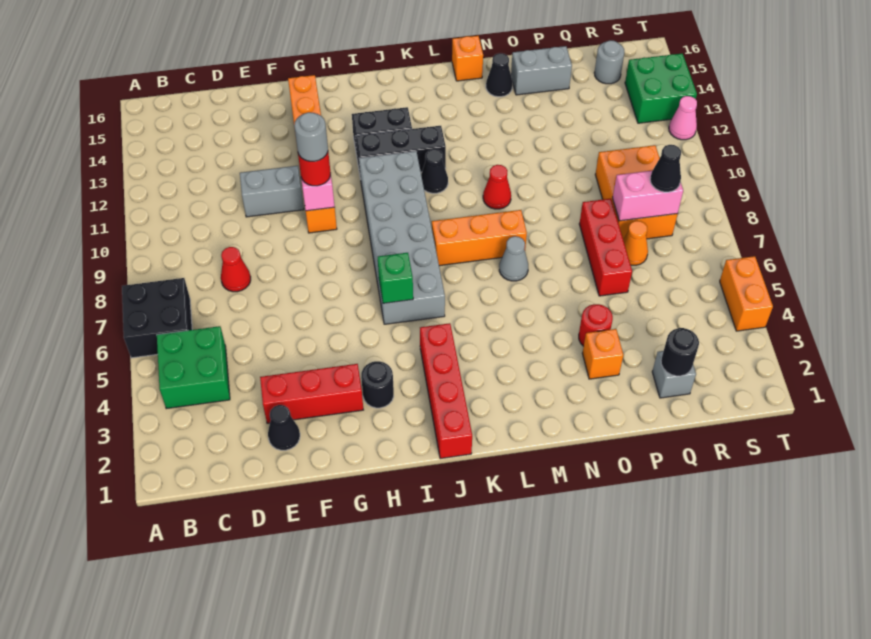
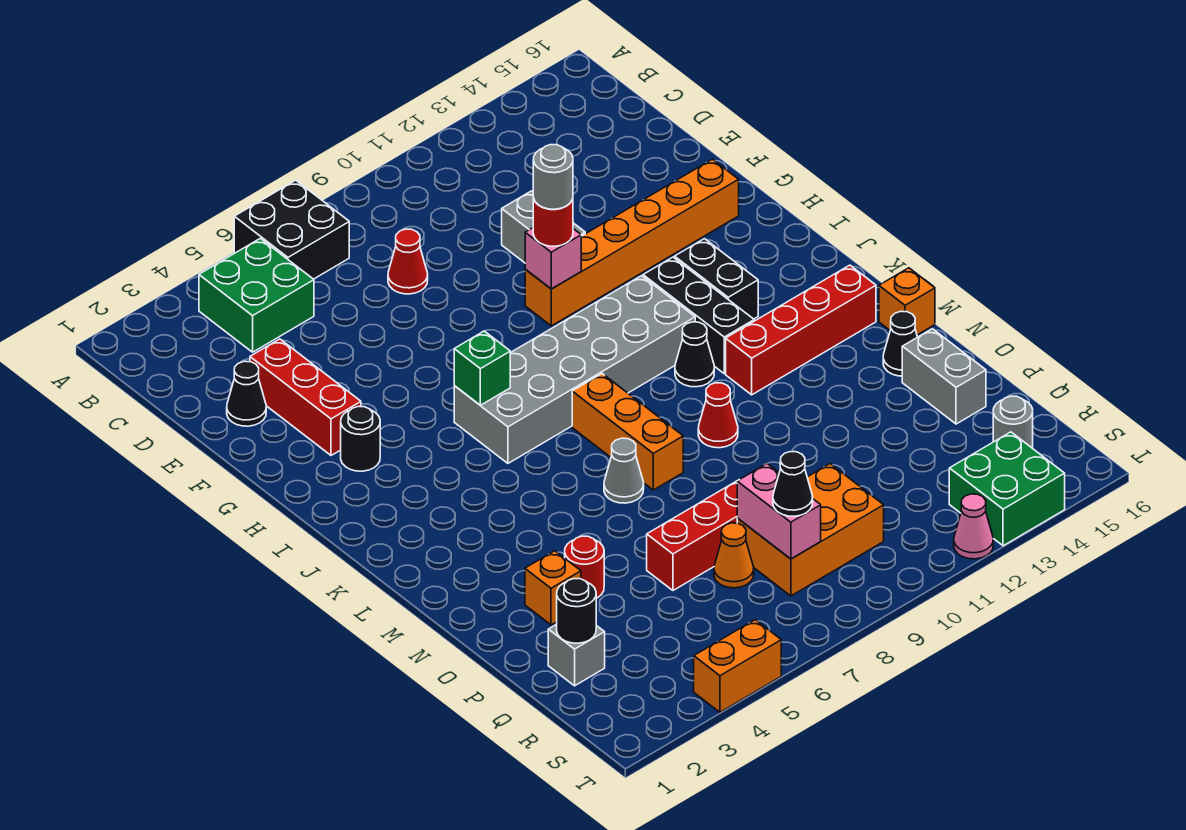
red 1x4 brick [420,323,472,459] -> red 1x4 brick moved to [726,265,876,395]

